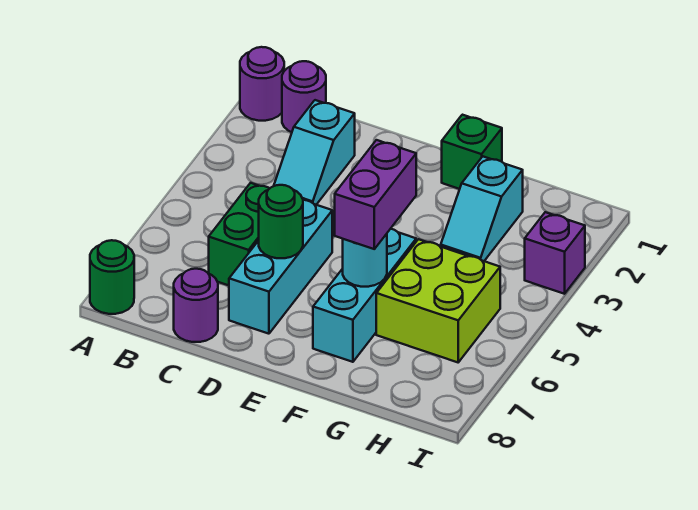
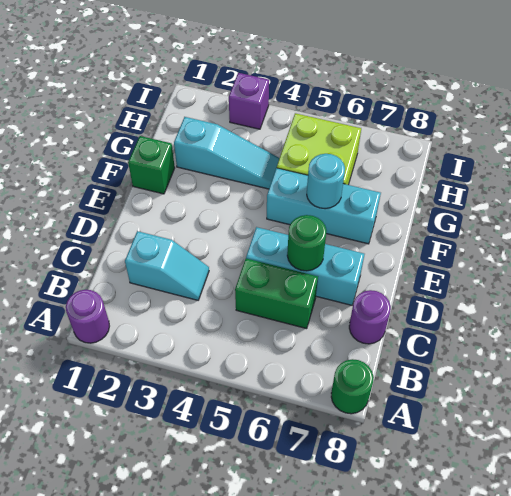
purple 1x1 round brick [282,61,326,132] -> none
purple 1x2 brick [335,140,416,249] -> none
cyan 1x2 slope [441,157,523,261] -> cyan 1x3 slope [174,117,280,189]

